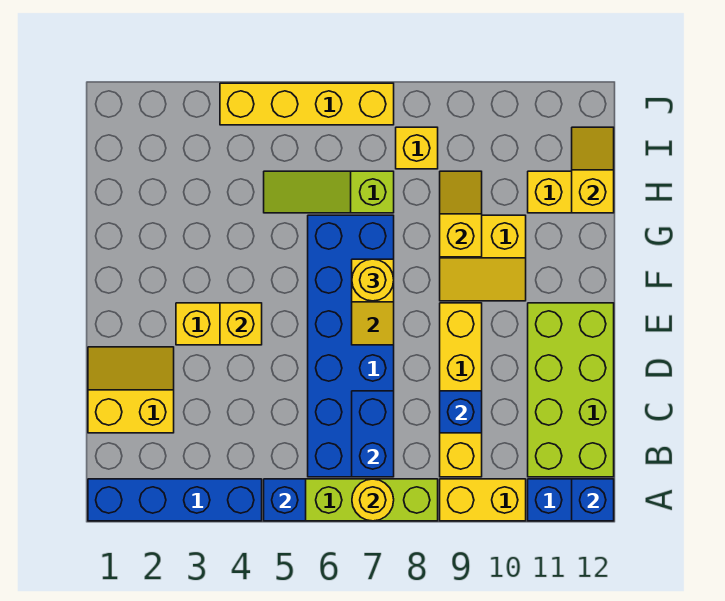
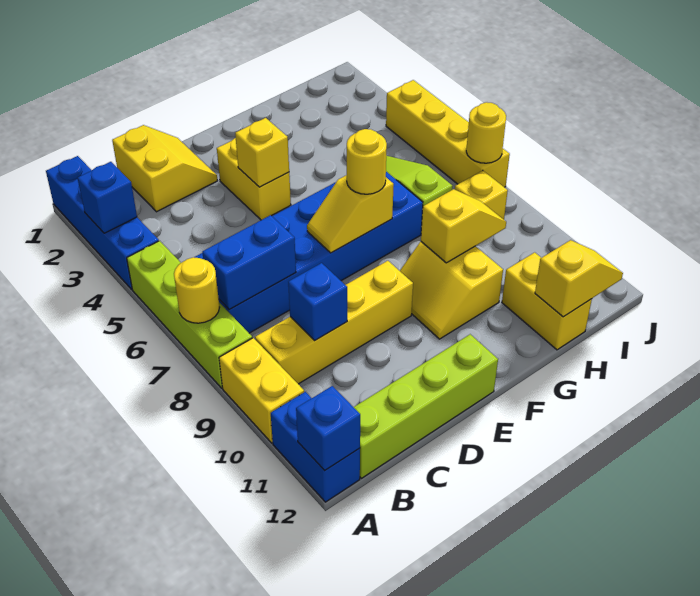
blue 1x1 brick [264,479,306,521] -> blue 1x1 brick moved to [77,162,137,233]
lime 2x4 brick [528,303,614,477] -> lime 1x4 brick [354,334,498,478]
none -> yellow 1x1 round brick [466,102,506,163]

